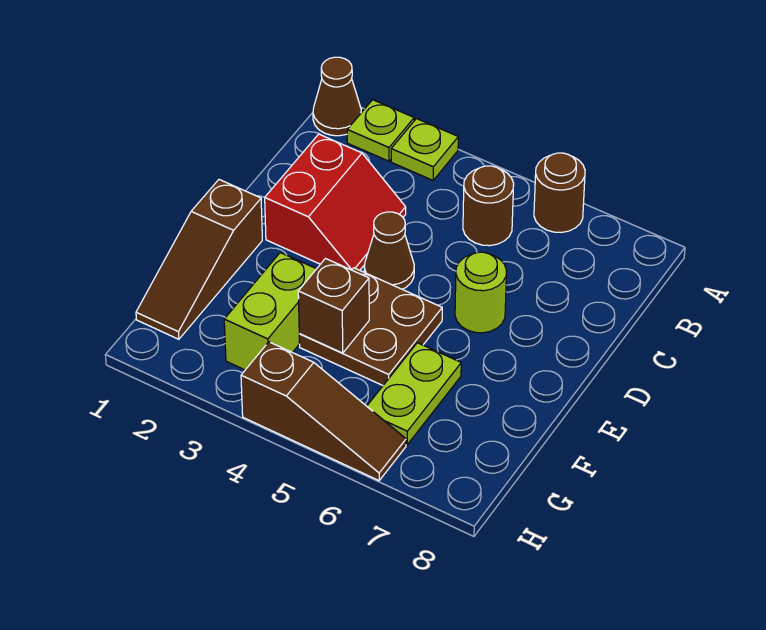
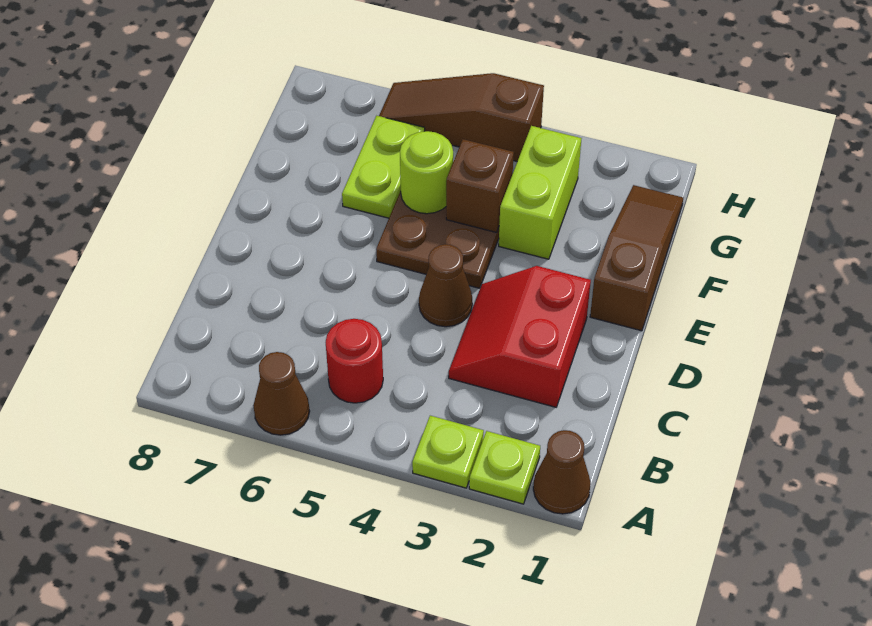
brown 1x1 round brick [534,153,585,232] -> brown 1x1 cone [253,352,310,435]
brown 1x1 round brick [463,166,514,246] -> red 1x1 round brick [326,319,383,403]
lime 1x1 round brick [455,252,507,333] -> lime 1x1 round brick moved to [400,131,453,214]

